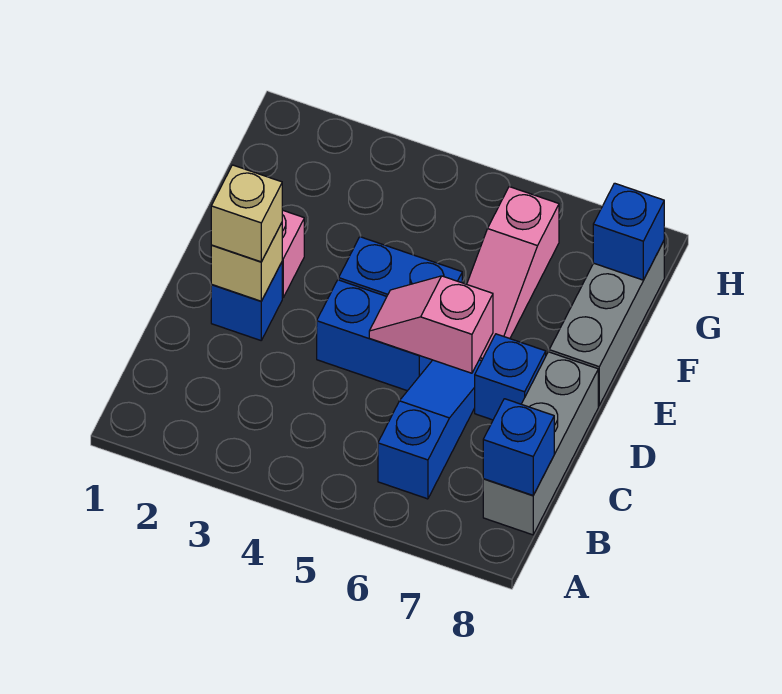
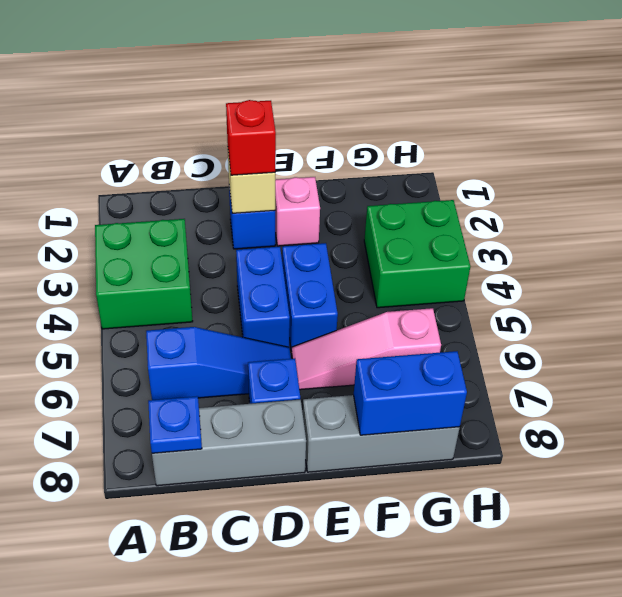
none -> green 2x2 brick [95,219,193,329]
blue 1x1 brick [483,399,554,495] -> blue 1x1 plate [148,396,202,453]
tan 1x1 brick [211,165,282,262] -> red 1x1 brick [226,100,276,175]
pink 1x2 slope [369,276,493,373] -> none
none -> green 2x2 brick [364,200,470,308]
blue 1x1 brick [593,183,664,280] -> blue 1x2 brick [354,351,467,435]

